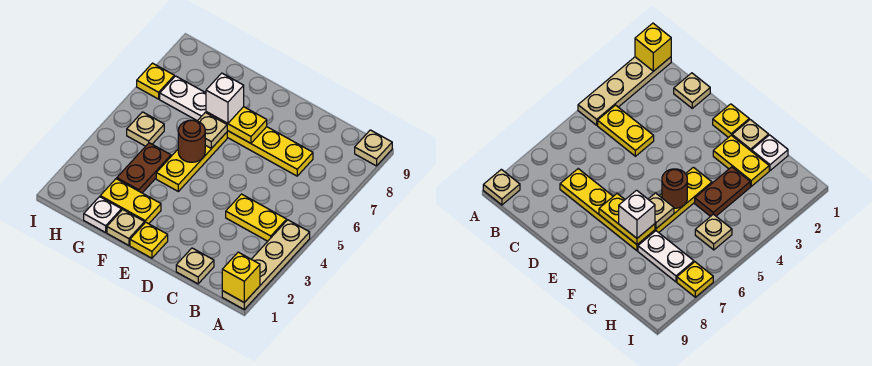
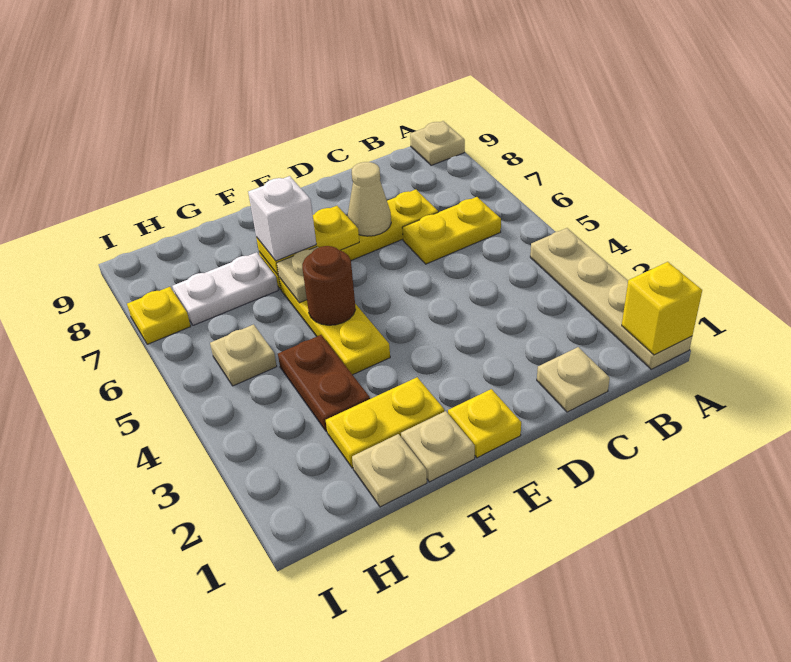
yellow 1x2 plate [226,194,287,241] -> yellow 1x2 plate moved to [402,197,501,264]
none -> tan 1x1 cone [347,162,391,236]
white 1x1 plate [84,197,121,232] -> tan 1x1 plate [352,434,427,507]

